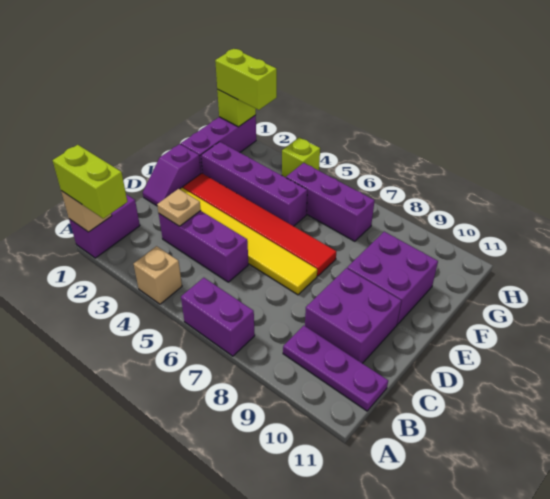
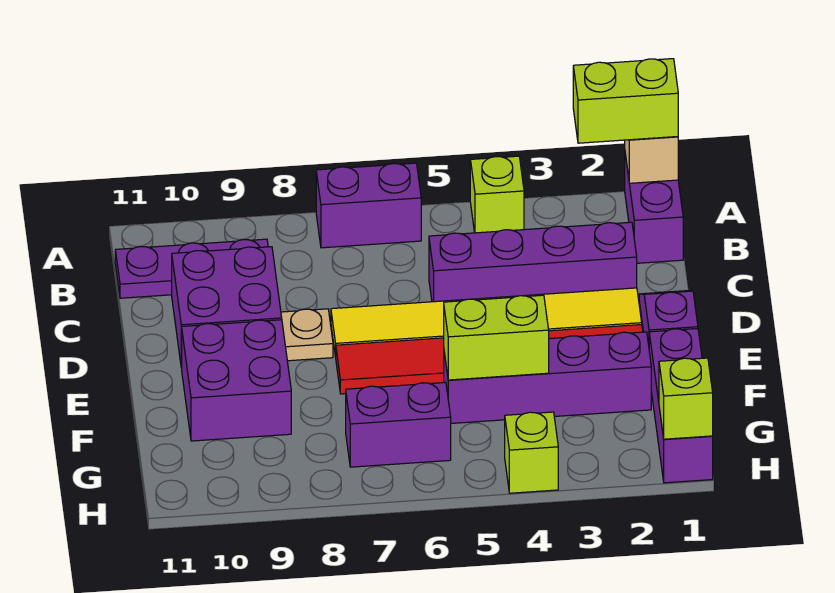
tan 1x1 brick [134,246,182,304] -> lime 1x1 brick [470,156,524,233]
purple 1x3 brick [159,211,248,282] -> purple 1x4 brick [429,222,637,302]
tan 1x1 plate [157,189,201,226] -> tan 1x1 plate moved to [281,309,333,361]
purple 1x3 brick [286,163,375,241] -> purple 1x2 brick [346,382,451,467]
lime 1x2 brick [215,49,277,110] -> lime 1x2 brick moved to [444,295,549,380]

